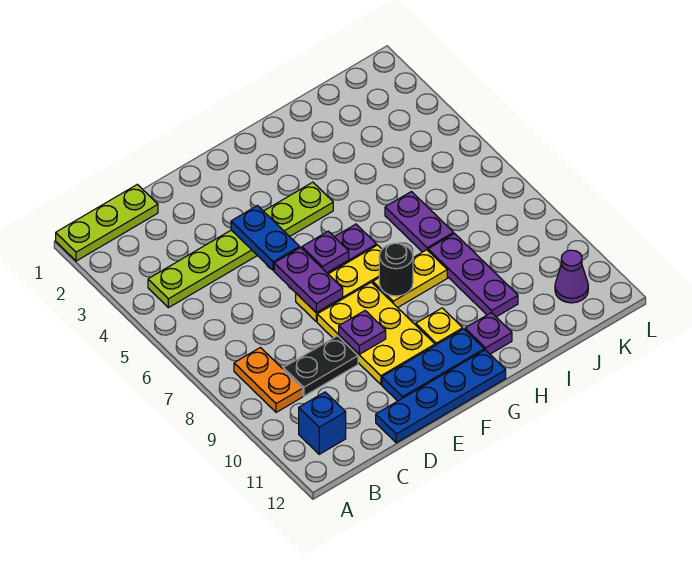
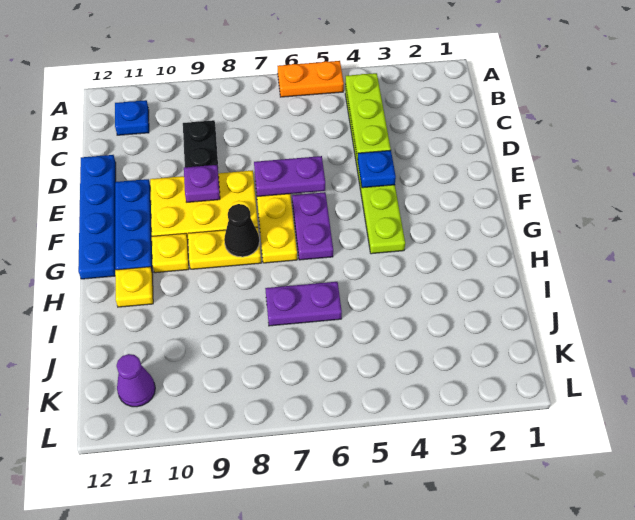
lime 1x3 plate [56,184,158,261] -> lime 1x3 plate moved to [345,73,391,160]
orange 1x2 plate [234,348,303,412] -> orange 1x2 plate moved to [278,61,344,97]
blue 1x1 brick [299,392,346,454] -> blue 1x1 plate [115,100,149,135]
blue 1x2 plate [231,206,300,271] -> blue 1x1 plate [358,150,396,188]
purple 1x1 plate [302,231,349,273] -> none
yellow 1x2 plate [373,250,447,308] -> yellow 1x2 plate turned to [188,227,261,269]
black 1x1 round brick [379,243,413,296] -> black 1x1 cone [224,204,259,257]
purple 1x1 plate [465,313,512,354] -> yellow 1x1 plate [115,267,153,307]
purple 1x3 plate [428,234,518,317] -> none

